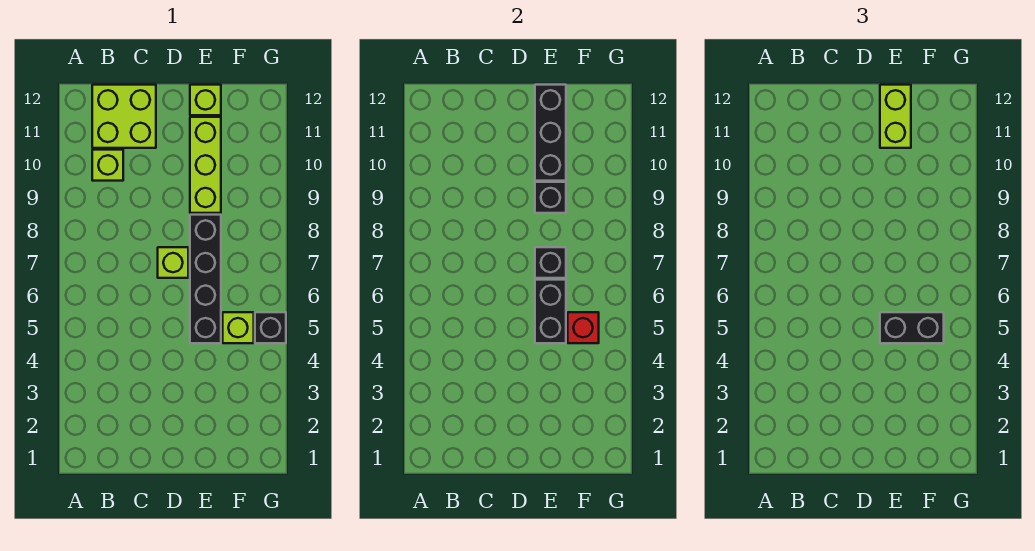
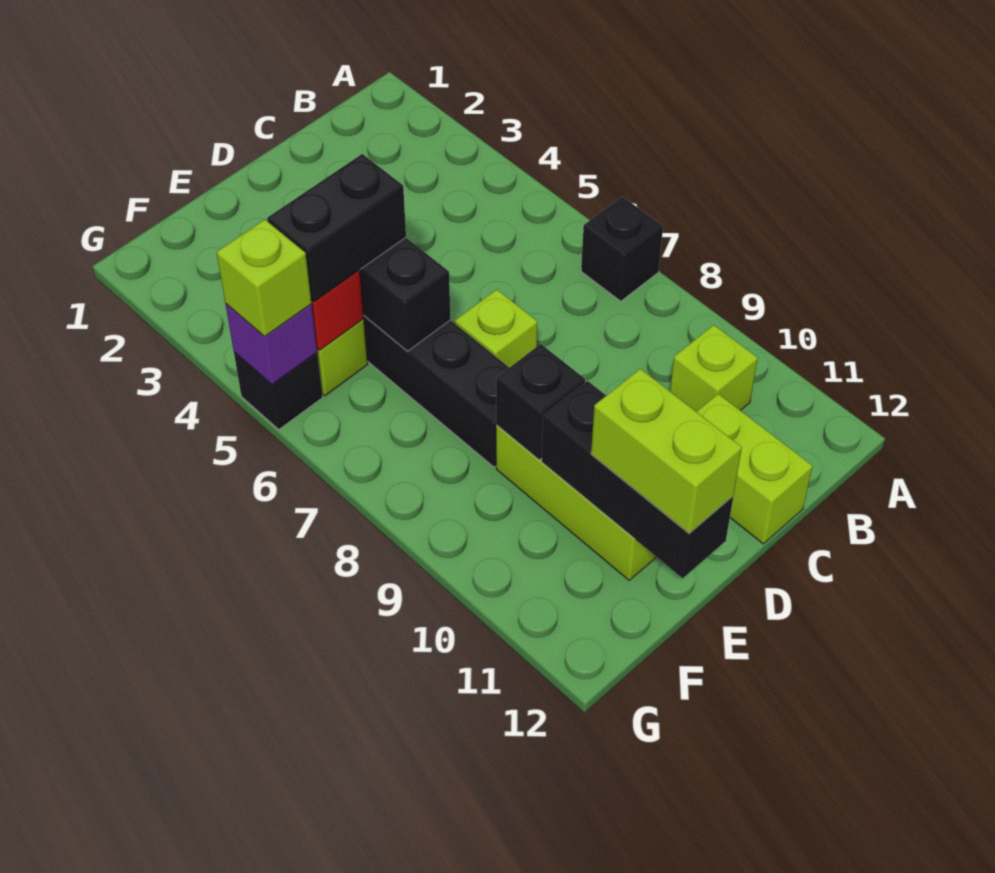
lime 2x2 brick [92,85,156,148] -> lime 1x2 brick [697,394,813,544]
black 1x1 brick [535,247,566,278] -> black 1x1 brick moved to [581,197,663,301]
lime 1x1 brick [190,85,221,115] -> lime 1x1 brick moved to [217,219,312,337]
none -> purple 1x1 brick [226,304,317,384]

